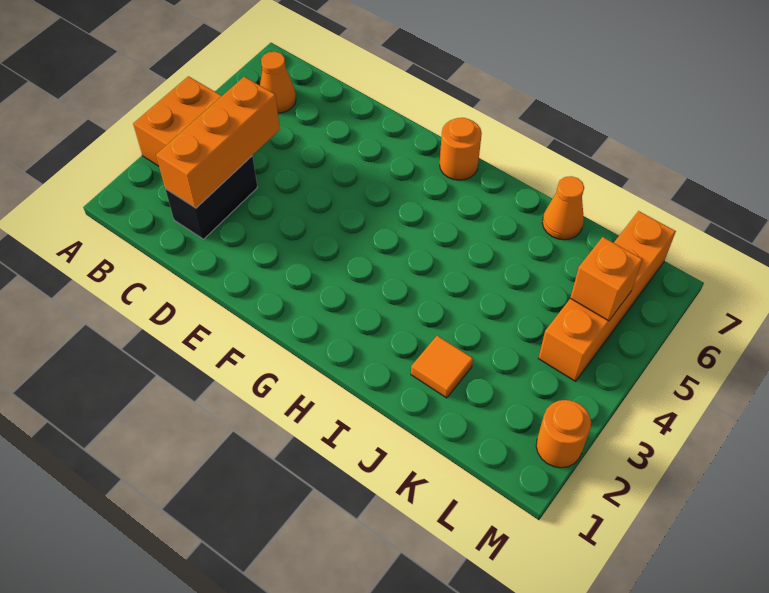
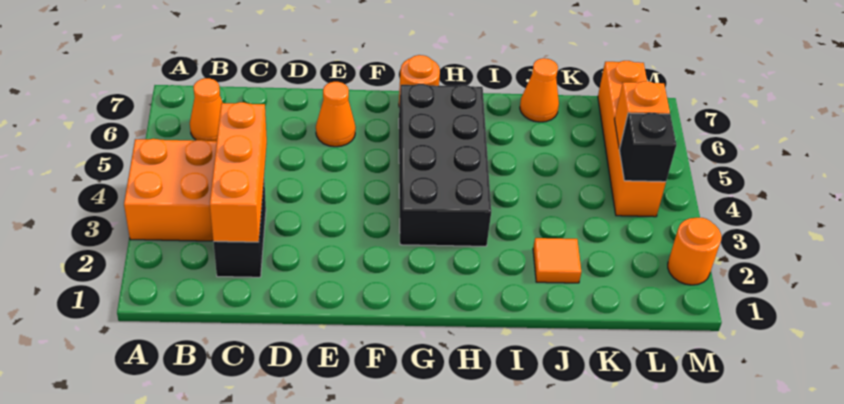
none -> orange 1x1 cone [316,82,356,147]
none -> black 2x4 brick [399,84,491,246]
none -> black 1x1 brick [619,113,676,182]

